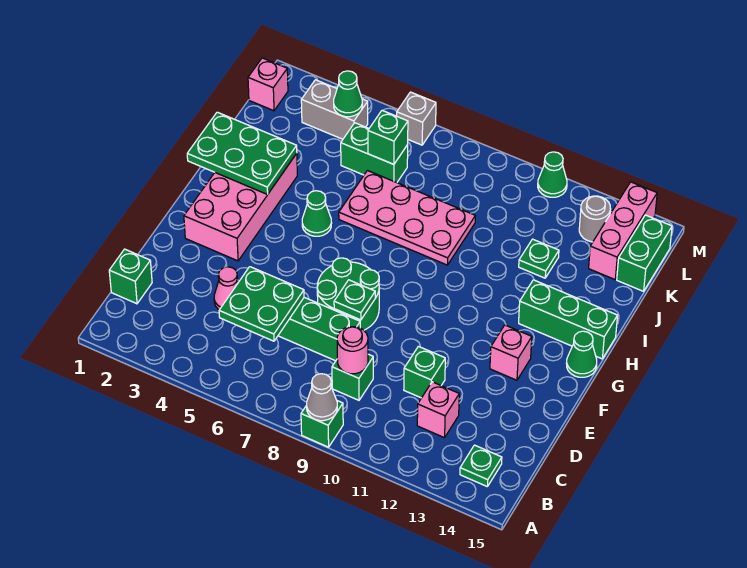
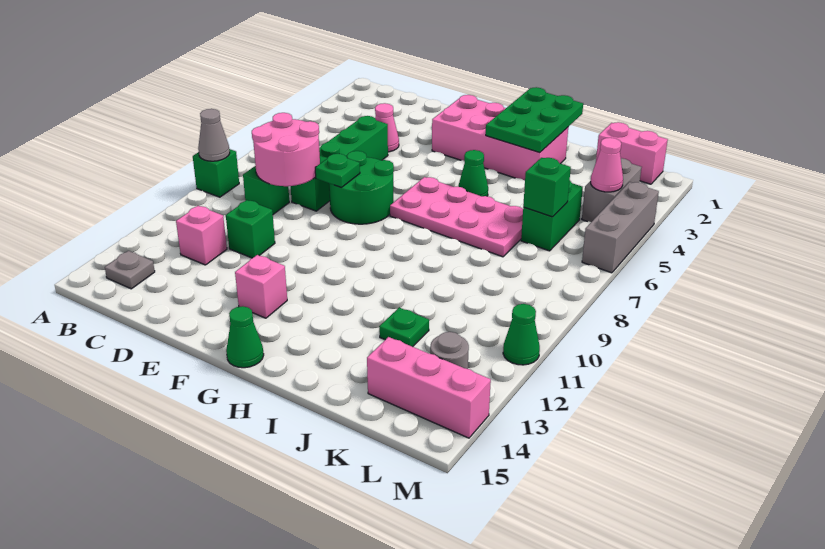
green 1x1 plate [460,445,502,487] -> grey 1x1 plate [105,251,155,289]
green 1x1 brick [109,249,152,304] -> none
green 2x2 plate [219,267,304,341] -> none
pink 1x1 round brick [337,327,368,374] -> pink 2x2 round brick [252,113,320,186]
green 1x3 brick [519,280,618,359] -> none
pink 2x4 plate [339,171,475,265] -> pink 2x4 plate turned to [390,177,523,257]
green 1x2 brick [617,215,672,291] -> none
pink 1x1 brick [248,58,288,111] -> pink 1x2 brick [596,122,668,184]
green 1x1 cone [334,71,362,117] -> pink 1x1 cone [591,138,623,192]
grey 1x1 brick [397,92,436,145] -> grey 1x3 brick [582,182,659,273]

